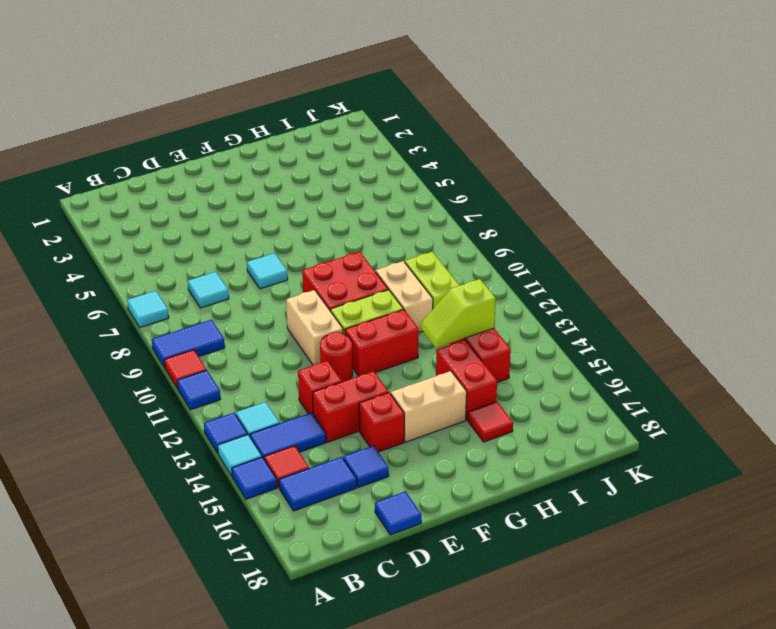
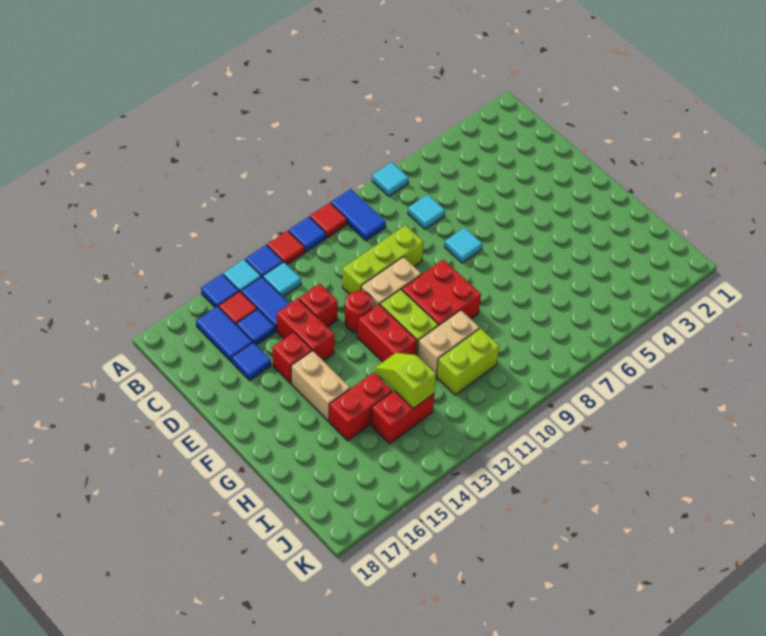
none -> lime 1x3 brick [343,225,423,294]
blue 1x1 tile [375,491,421,535] -> blue 1x1 tile moved to [237,309,275,345]
red 1x1 tile [468,402,513,442] -> red 1x1 tile moved to [267,231,305,265]

